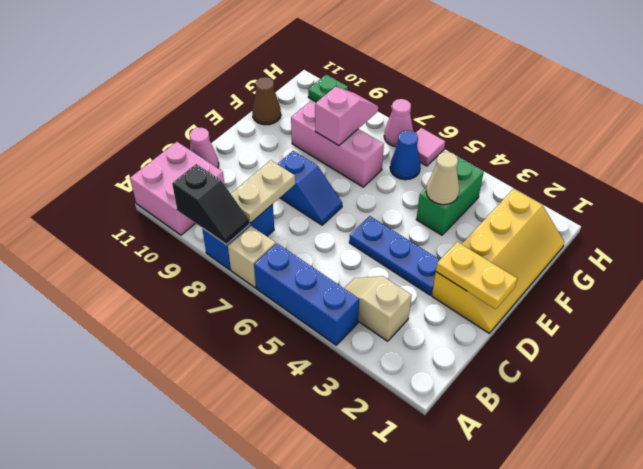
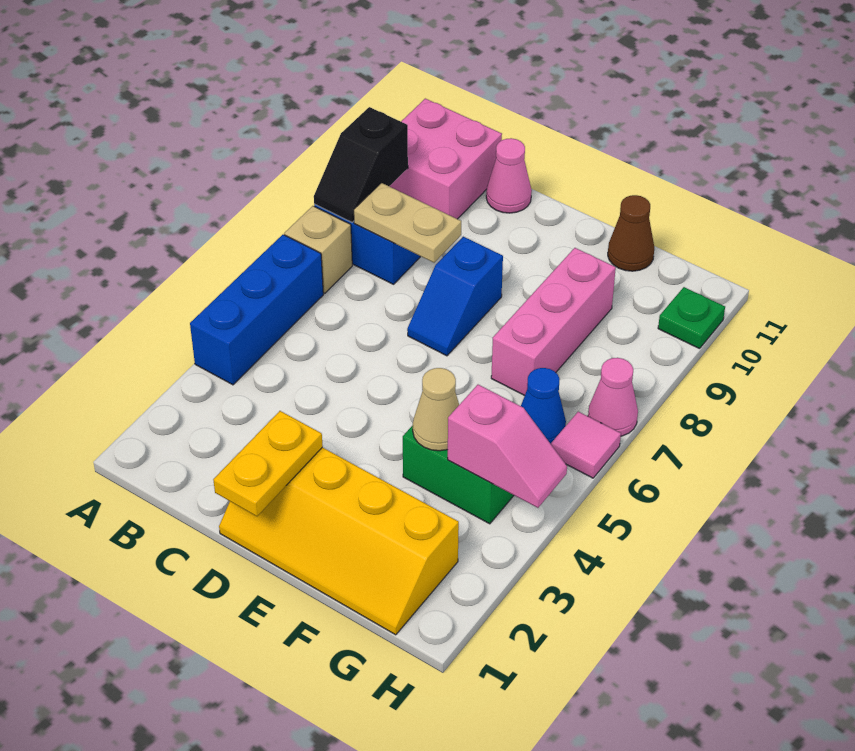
tan 1x2 slope [344,276,412,341] -> none
blue 1x3 plate [349,216,440,295] -> none
pink 1x2 slope [315,86,378,146] -> pink 1x2 slope moved to [448,385,567,508]

